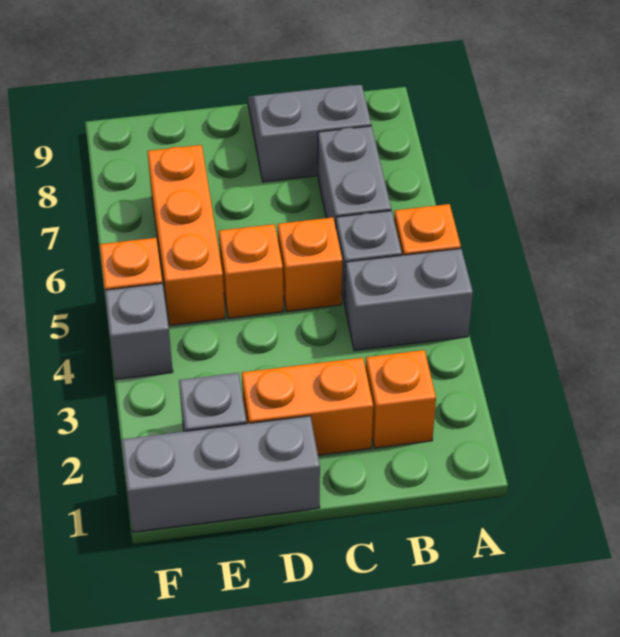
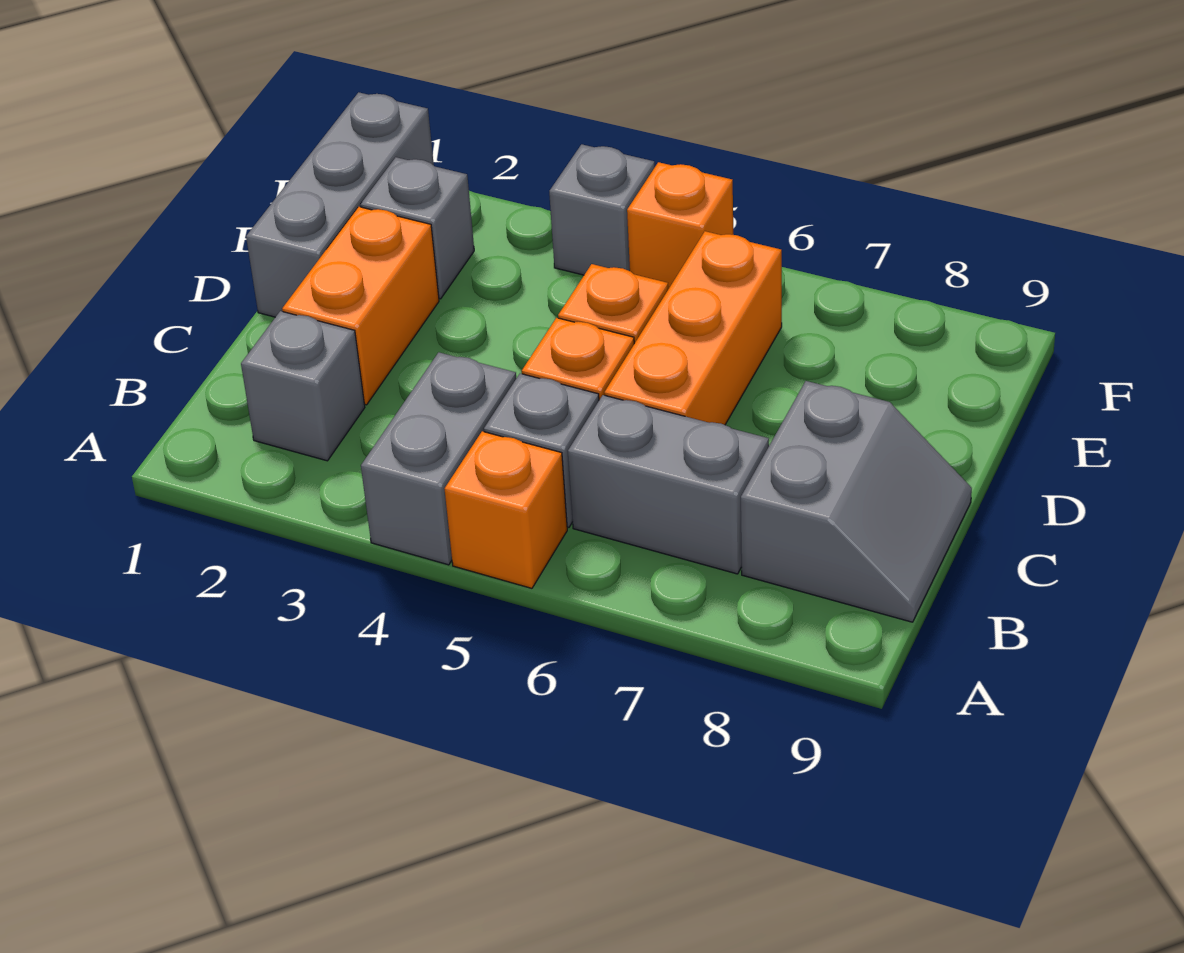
orange 1x1 brick [366,350,436,448] -> grey 1x1 brick [241,311,365,461]
orange 1x3 brick [147,145,225,325] -> orange 1x3 brick turned to [604,231,782,425]

